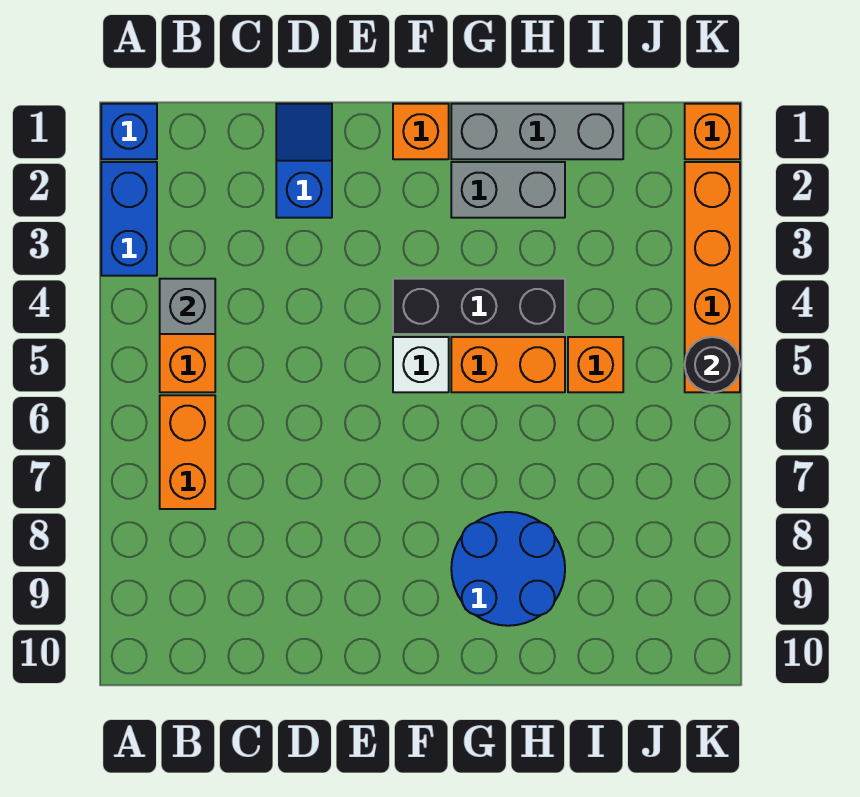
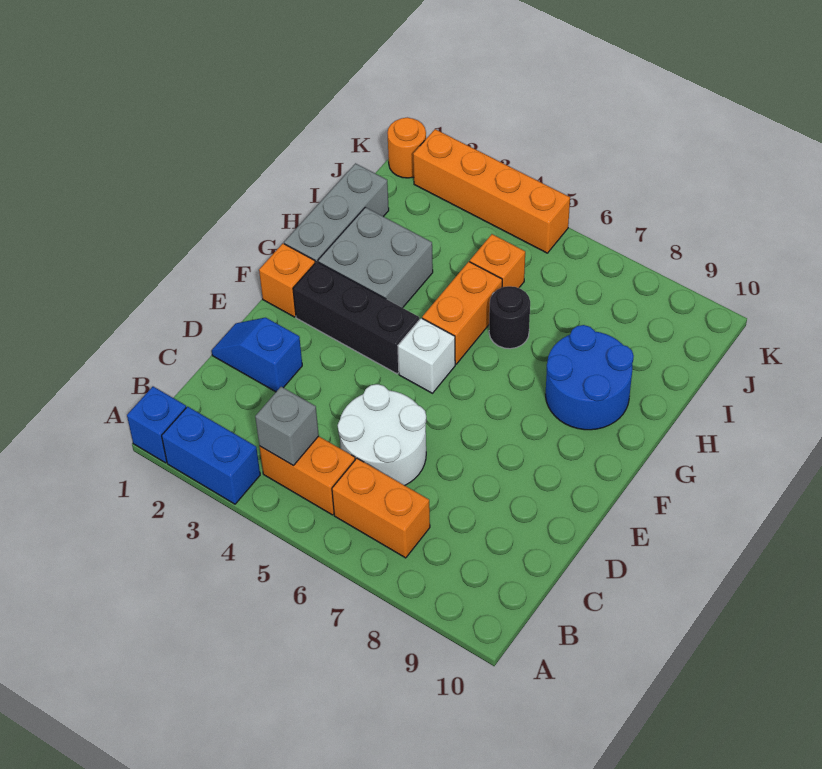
none -> white 2x2 round brick [338,384,426,485]
black 1x3 brick [393,279,565,334] -> black 1x3 brick turned to [293,262,419,374]
grey 1x2 brick [451,162,565,218] -> grey 2x2 brick [318,207,433,308]
orange 1x1 brick [685,104,740,159] -> orange 1x1 round brick [388,117,426,178]
black 1x1 round brick [685,337,740,392] -> black 1x1 round brick moved to [489,286,530,349]

